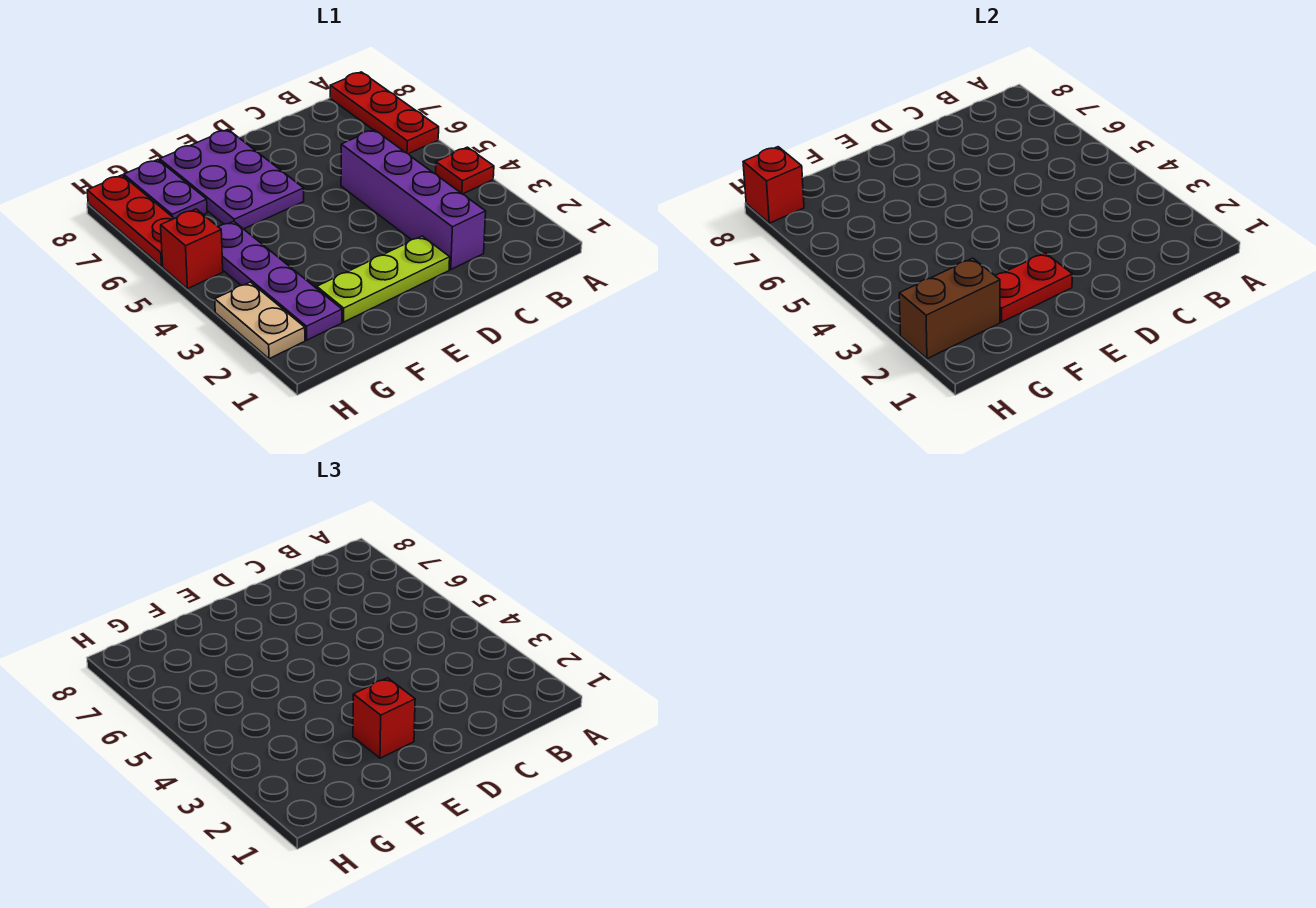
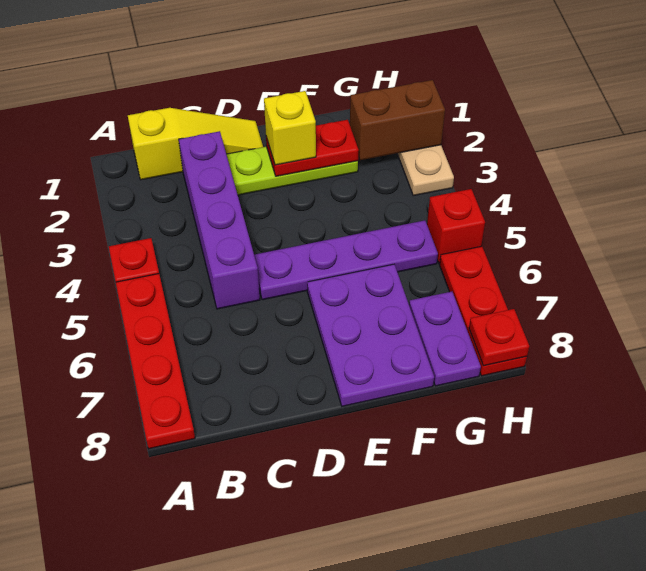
red 1x3 plate [330,72,439,154] -> red 1x4 plate [116,274,195,449]
none -> yellow 1x3 slope [128,108,263,180]
red 1x1 brick [353,678,415,758] -> yellow 1x1 brick [264,91,316,165]
purple 1x4 plate [219,221,342,340] -> purple 1x4 plate turned to [254,220,438,300]
red 1x1 brick [743,147,804,223] -> red 1x1 plate [469,309,529,366]

